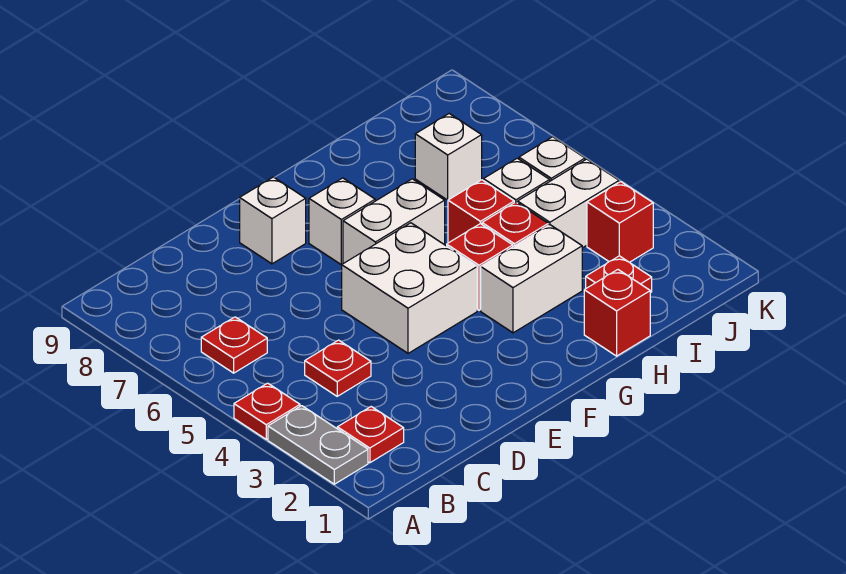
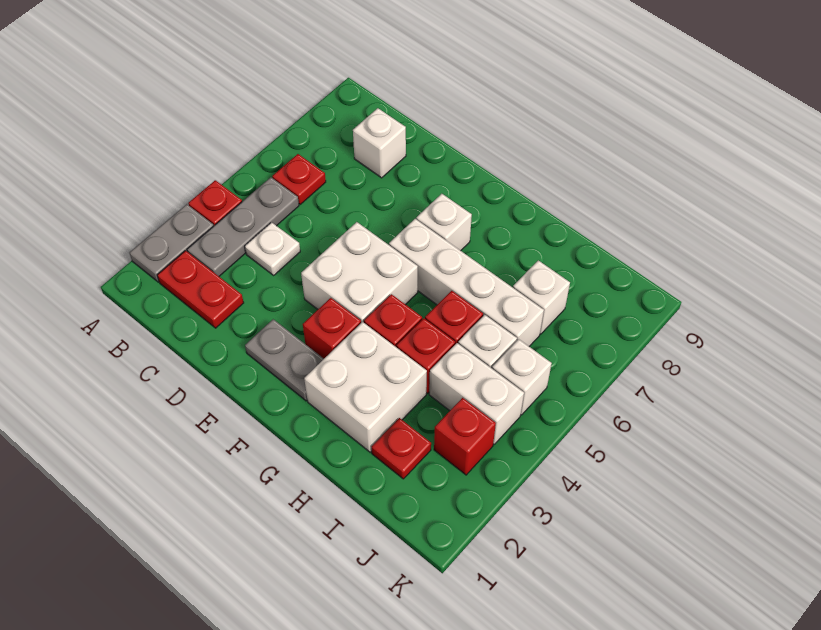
red 1x1 plate [337,407,404,463] -> red 1x2 plate [157,251,244,328]
none -> grey 1x3 plate [187,177,299,276]
red 1x1 plate [305,340,371,396] -> white 1x1 plate [245,222,300,275]
none -> grey 1x2 plate [245,319,324,401]
white 1x1 brick [240,177,306,264] -> white 1x1 brick moved to [353,108,406,178]
white 1x2 brick [343,179,445,264] -> white 1x4 brick [389,219,544,346]
white 1x2 brick [481,225,582,333] -> white 2x2 brick [304,322,427,452]
red 1x1 brick [584,270,650,356] -> red 1x1 brick moved to [303,298,361,358]

